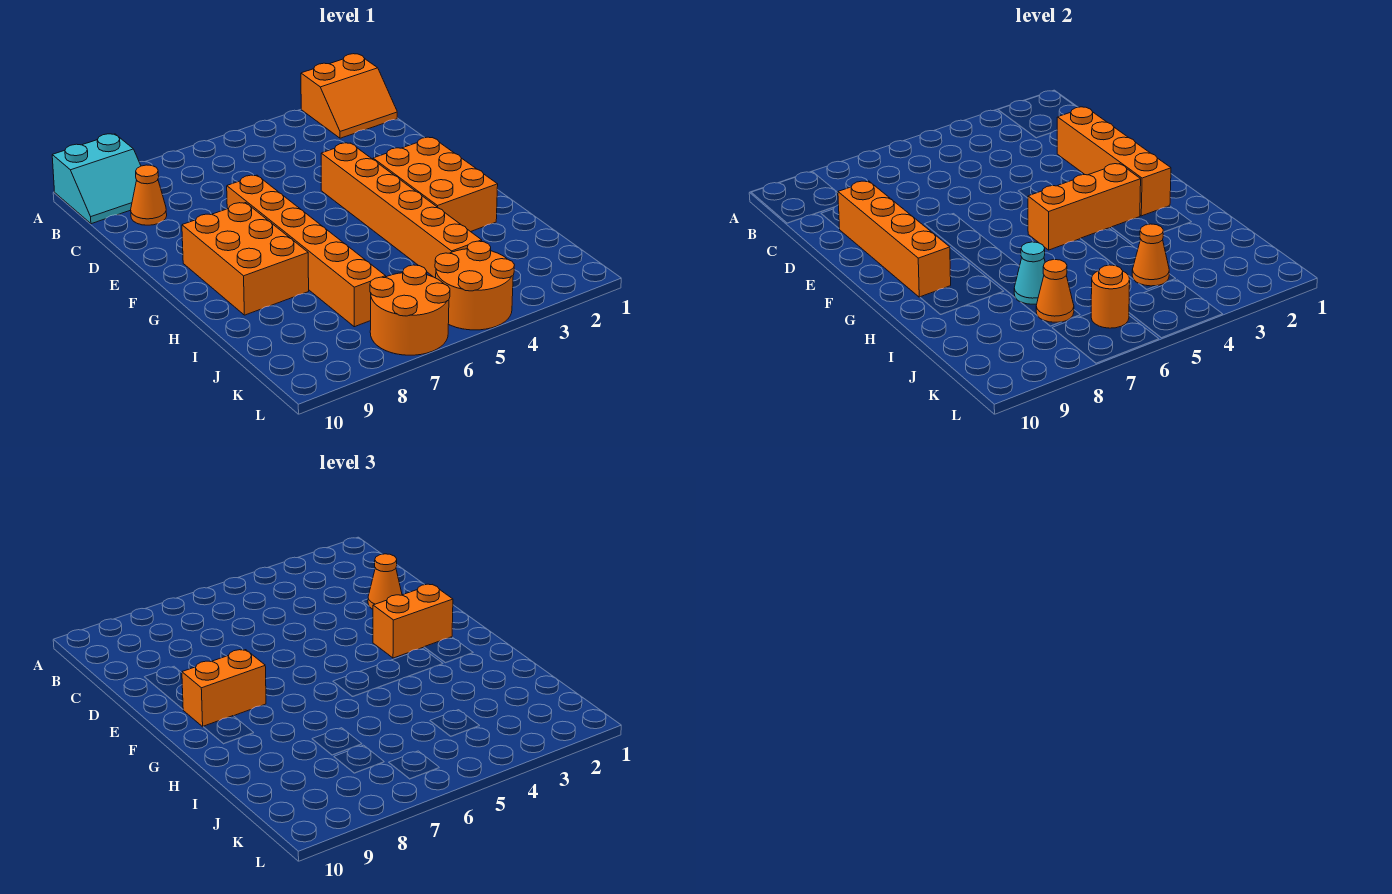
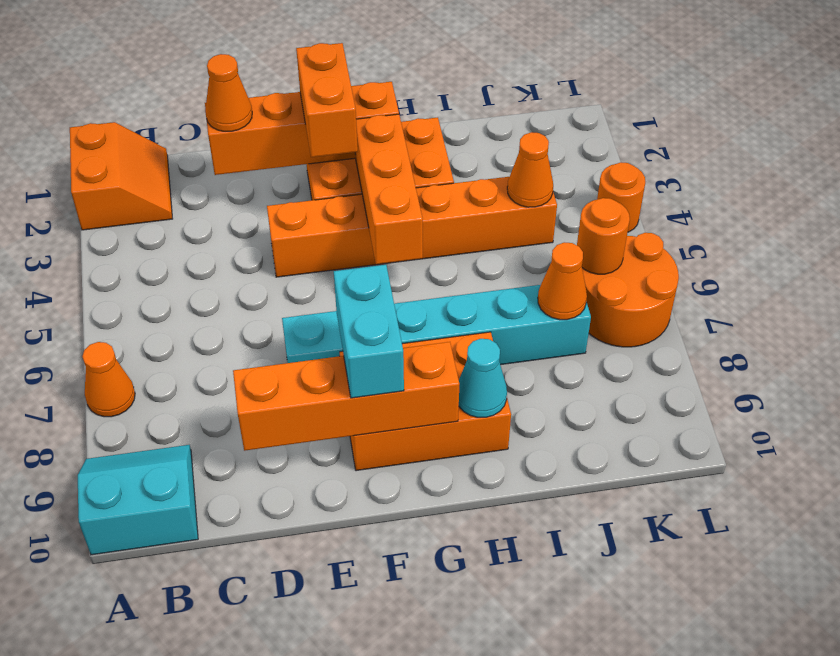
cyan 2x2 slope [52,134,141,224] -> cyan 2x2 slope turned to [78,445,198,555]
orange 1x1 cone [131,165,167,225] -> orange 1x1 cone moved to [82,342,135,417]
orange 1x6 brick [227,175,386,327] -> cyan 1x6 brick [282,285,591,365]
orange 1x2 brick [182,650,266,727] -> cyan 1x2 brick [334,265,404,398]
cyan 1x1 cone [1014,242,1045,304] -> cyan 1x1 cone moved to [459,339,507,417]
orange 2x2 round brick [435,241,514,330] -> orange 1x1 round brick [597,162,645,232]

